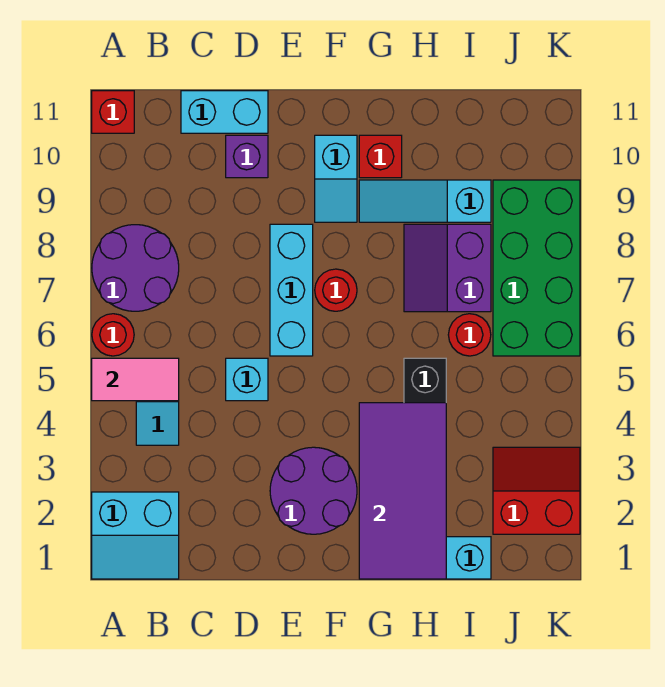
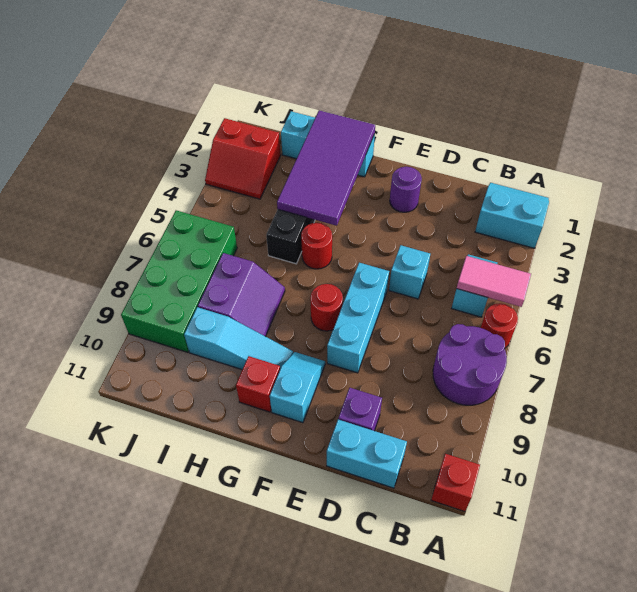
purple 2x2 round brick [270,447,357,534] -> purple 1x1 round brick [390,167,422,212]
red 1x1 round brick [448,314,491,356] -> red 1x1 round brick moved to [301,223,332,269]

